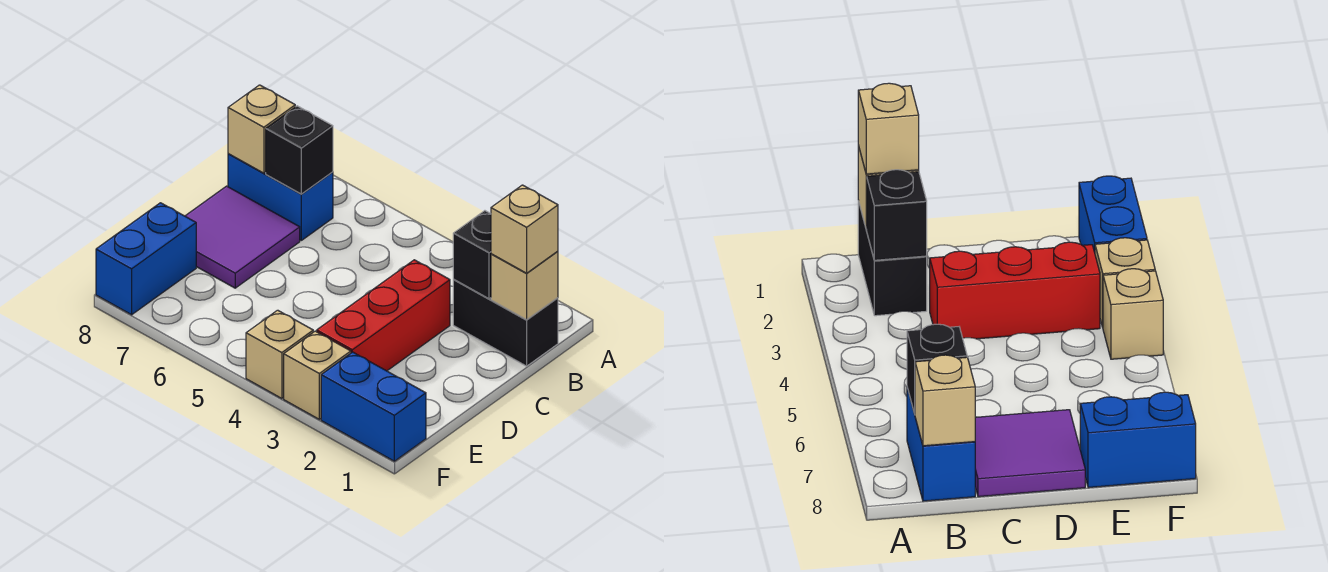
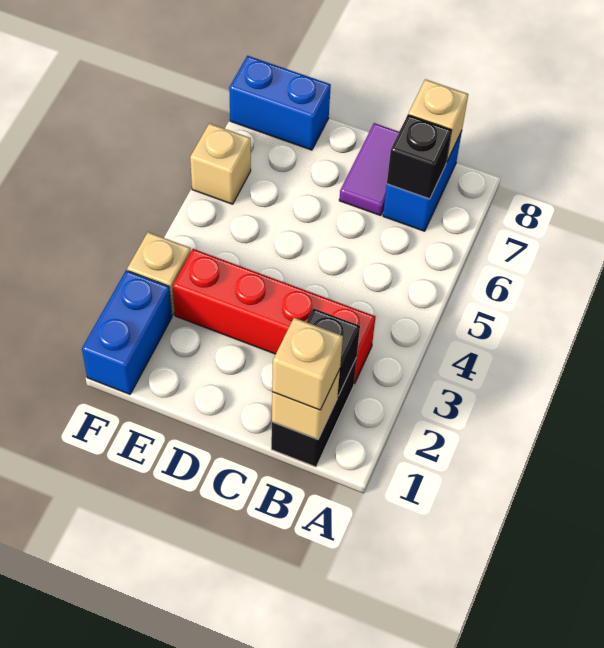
red 1x3 brick [317,260,450,371] -> red 1x4 brick [173,249,375,384]
purple 2x2 tile [185,186,300,288] -> purple 1x2 tile [339,123,399,216]
tan 1x1 brick [246,310,313,399] -> tan 1x1 brick moved to [190,123,251,204]

